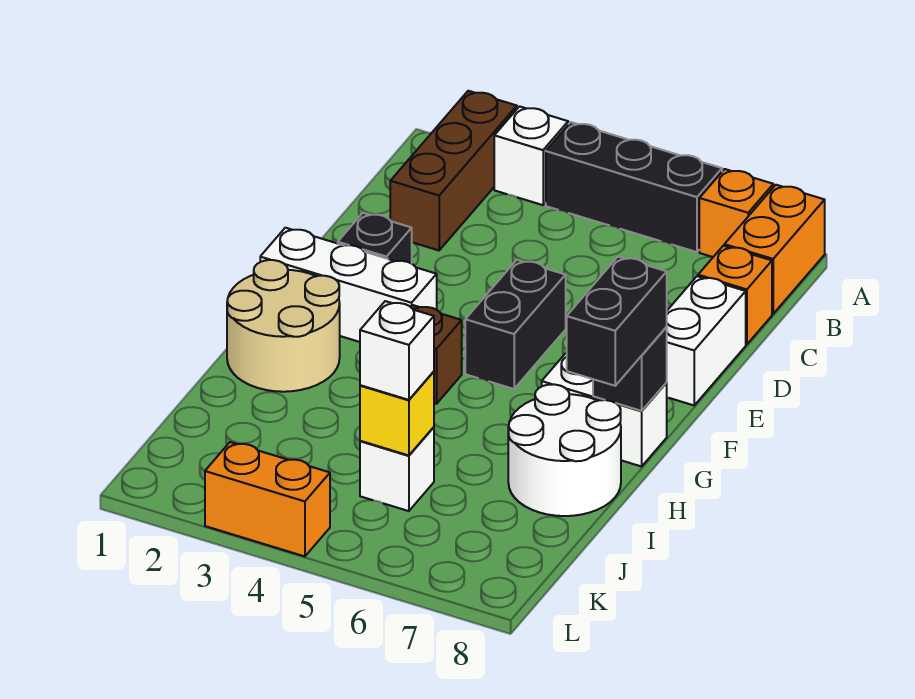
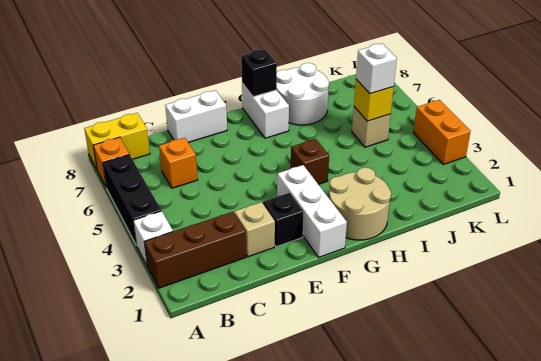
orange 1x2 brick [724,185,825,314] -> yellow 1x2 brick [84,113,150,169]
orange 1x1 brick [698,246,772,344] -> orange 1x1 brick moved to [159,138,198,188]
none -> tan 1x1 brick [234,202,275,257]
black 1x2 brick [465,260,566,389] -> none
black 1x2 brick [567,257,667,386] -> none
white 1x1 brick [360,427,434,511] -> tan 1x1 brick [352,107,391,147]

